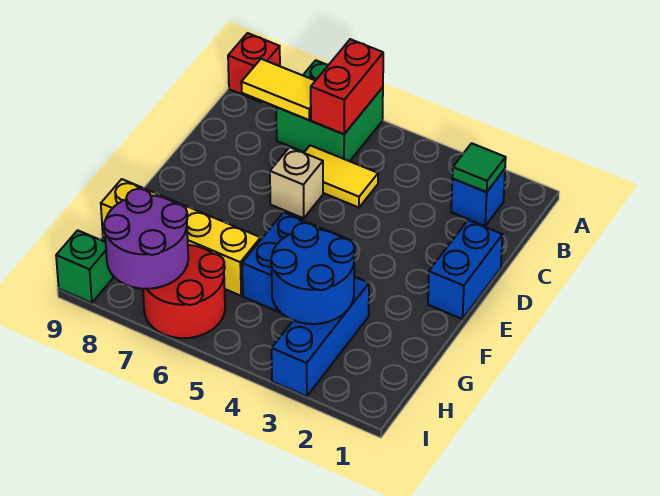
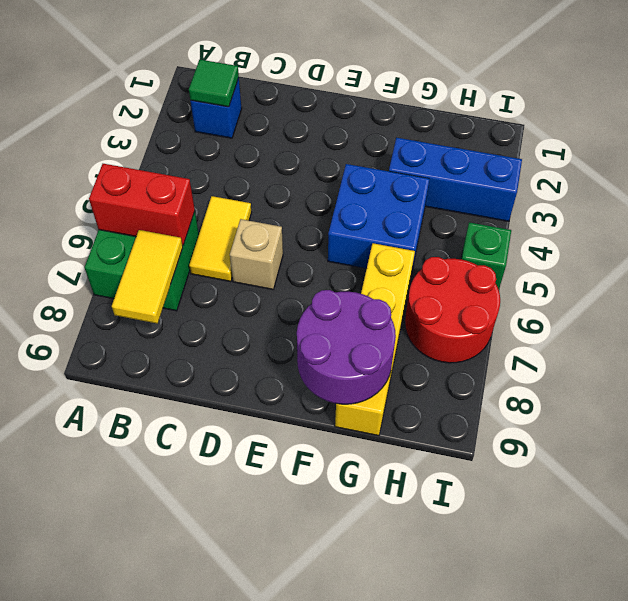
red 1x1 brick [228,33,280,102] -> none
blue 1x2 brick [428,220,503,319] -> none
blue 2x2 round brick [271,223,355,324] -> none
purple 2x2 round brick [104,189,188,289] -> purple 2x2 round brick moved to [297,290,396,404]
green 1x1 brick [56,230,113,303] -> green 1x1 brick moved to [461,222,511,290]

